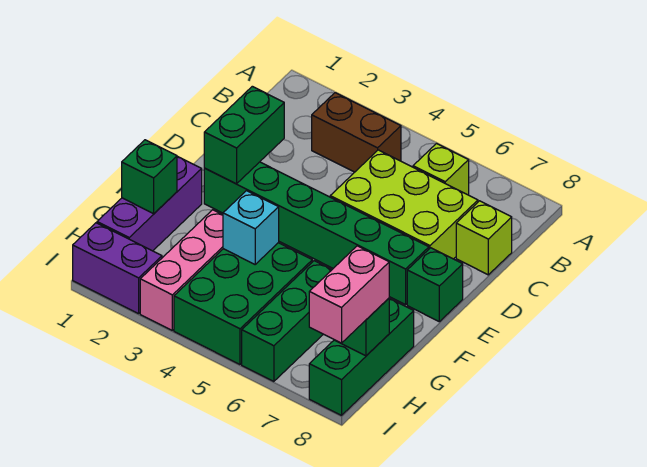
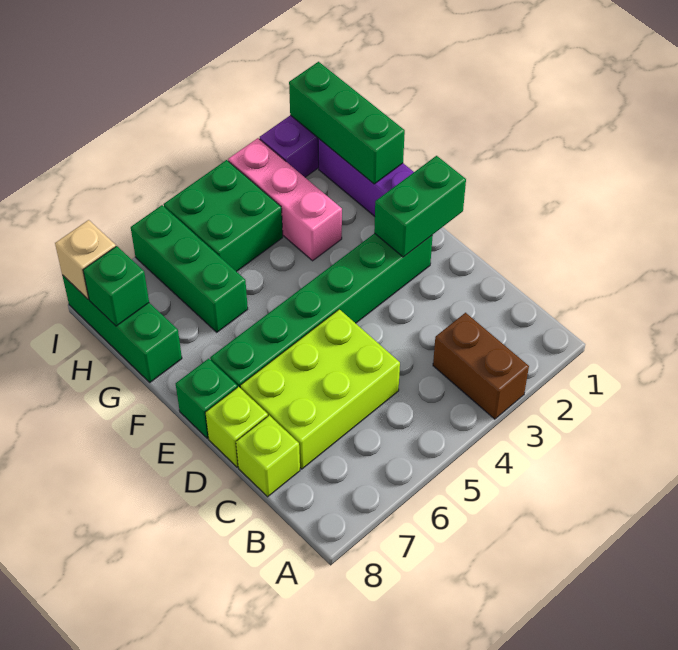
brown 1x2 brick [312,93,401,172] -> brown 1x2 brick turned to [433,313,529,419]
lime 1x1 brick [413,144,469,195] -> lime 1x1 brick moved to [205,387,268,467]
green 1x2 brick [204,86,284,184] -> green 1x2 brick turned to [374,156,466,257]
green 1x1 brick [122,140,177,214] -> green 1x3 brick [289,62,405,184]
green 2x3 brick [174,243,312,364] -> green 2x2 brick [164,160,283,272]
cyan 1x1 brick [223,191,279,264] -> none
pink 1x2 brick [309,246,389,343] -> none
none -> tan 1x1 brick [55,220,116,299]

